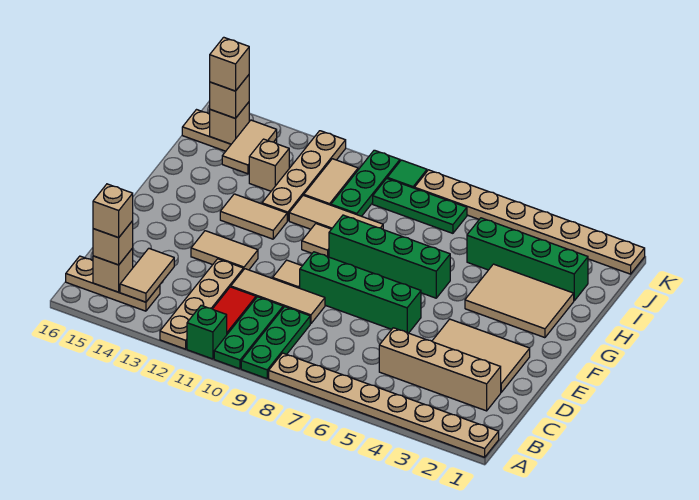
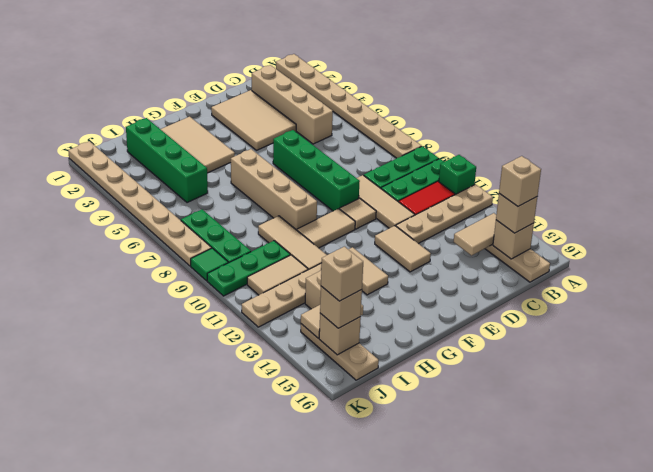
green 1x4 brick [329,215,450,298] -> tan 1x4 brick [231,149,317,230]
tan 1x1 tile [302,224,331,257] -> tan 1x2 tile [297,209,355,248]

